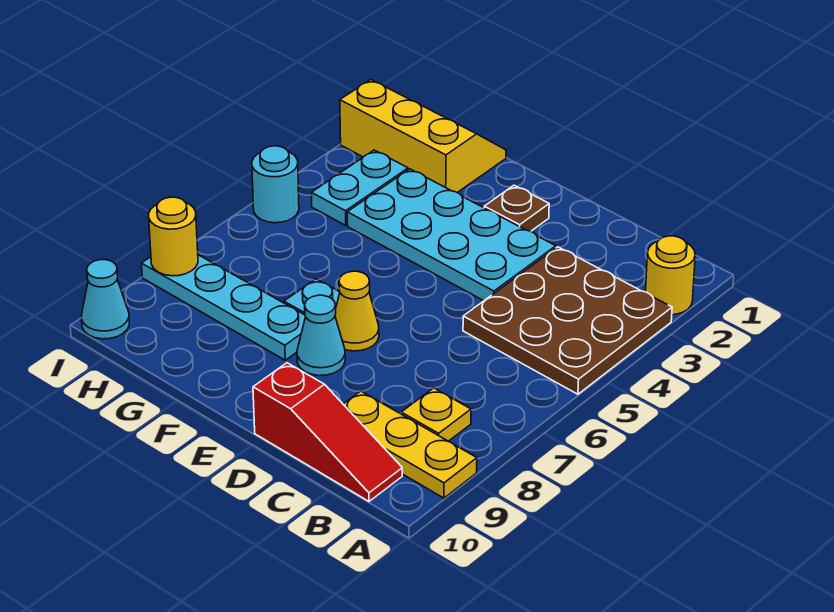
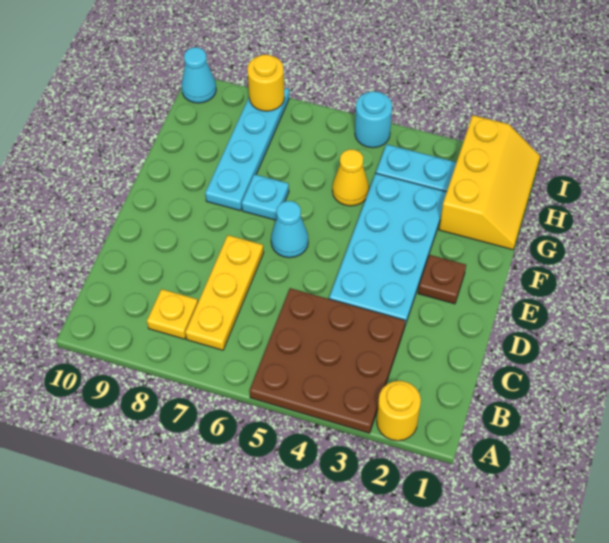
yellow 1x3 plate [343,391,477,498] -> yellow 1x3 plate moved to [185,235,264,350]
red 1x3 slope [253,363,402,501] -> none
yellow 1x1 cone [335,271,379,351] -> yellow 1x1 cone moved to [332,149,369,206]
cyan 1x1 cone [297,295,345,376] -> cyan 1x1 cone moved to [271,201,308,258]

